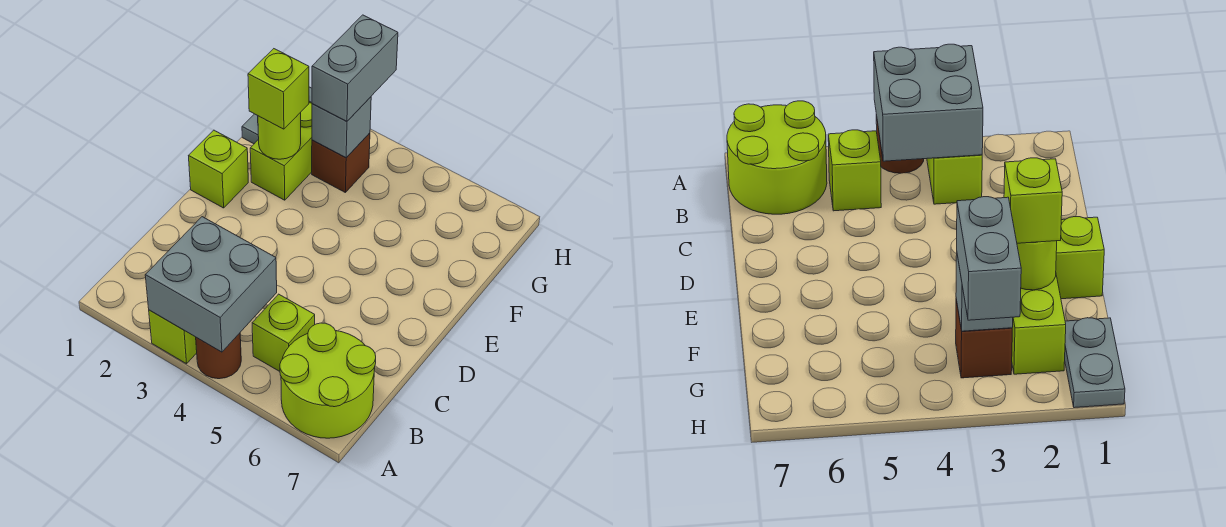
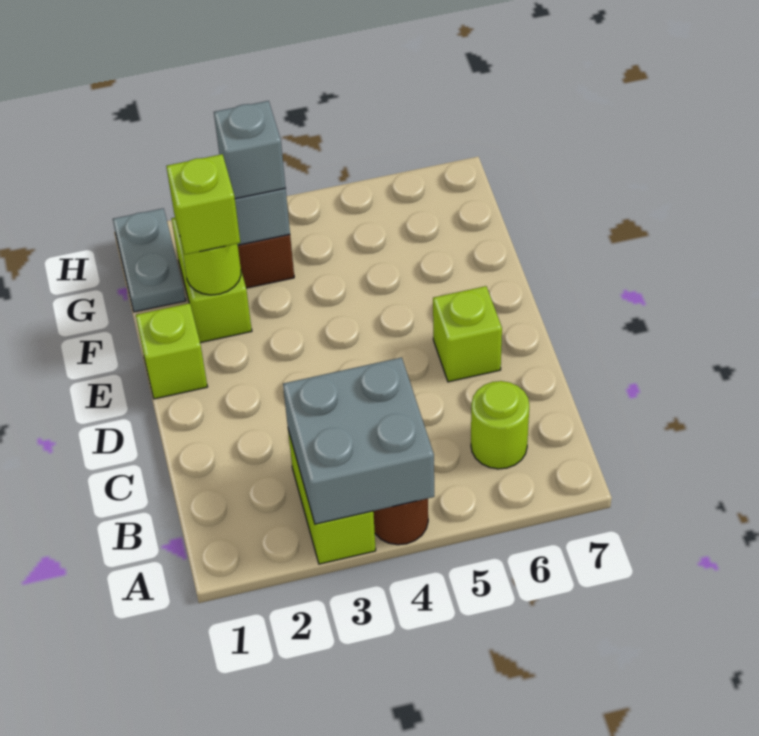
lime 2x2 round brick [280,323,376,438] -> lime 1x1 round brick [471,381,529,469]
lime 1x1 brick [252,294,315,371] -> lime 1x1 brick moved to [433,286,502,382]
grey 1x2 brick [312,15,398,121] -> grey 1x1 brick [214,101,286,199]

